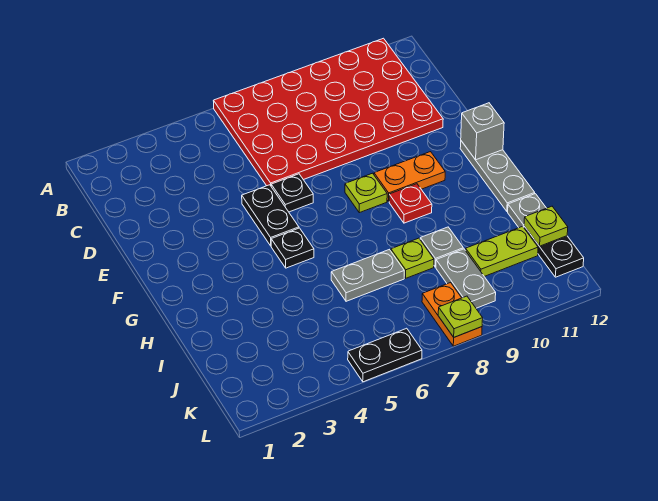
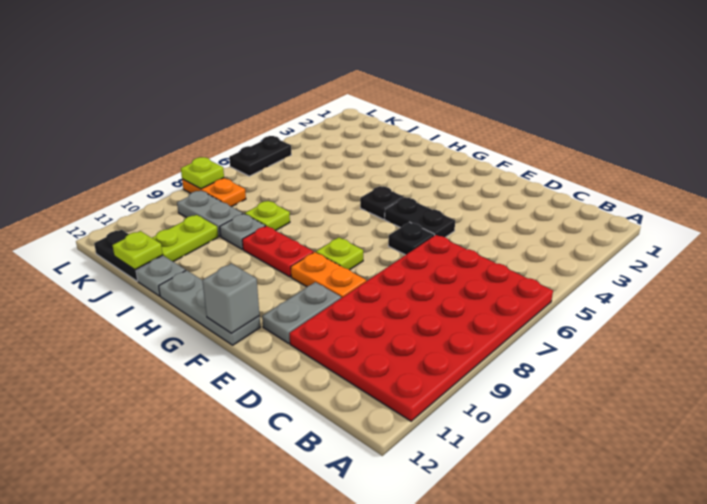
orange 1x2 plate [374,152,445,201] -> orange 1x2 plate turned to [291,252,366,298]
red 1x1 plate [389,184,432,223] -> red 1x2 plate [242,226,314,277]
grey 1x2 plate [331,250,404,301] -> grey 1x2 plate moved to [262,282,341,343]

